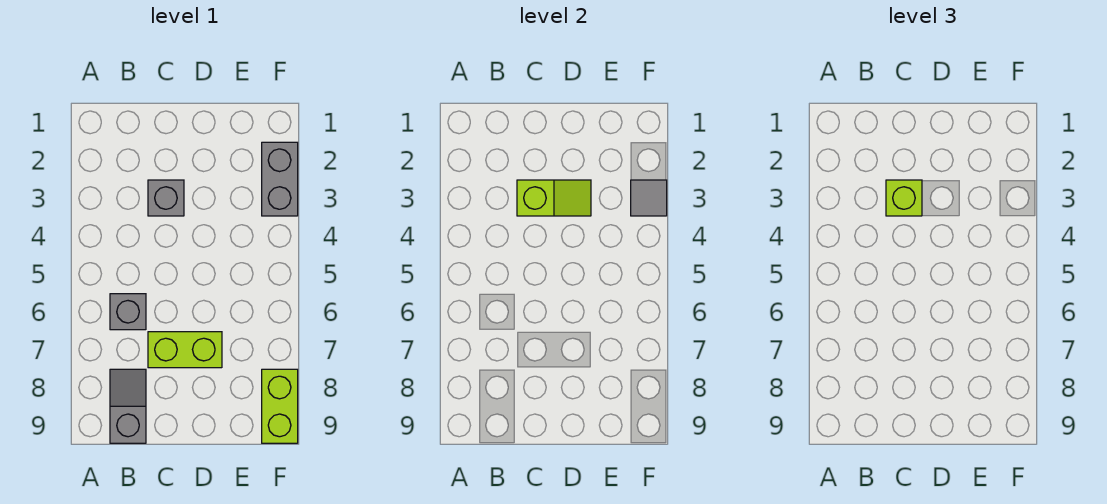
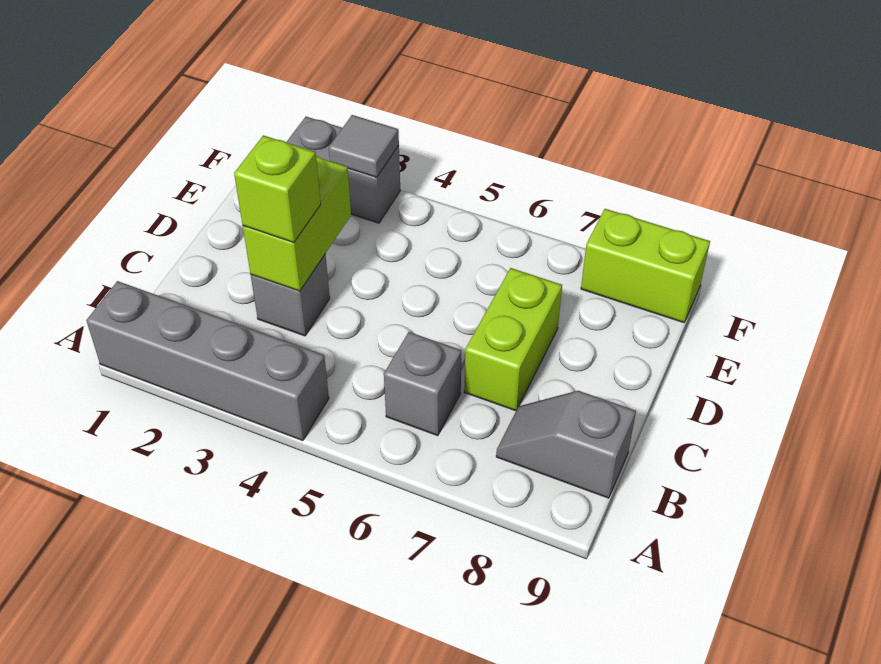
none -> grey 1x4 brick [86,281,329,441]
lime 1x2 slope [517,180,591,216] -> lime 1x2 brick [243,156,351,291]

